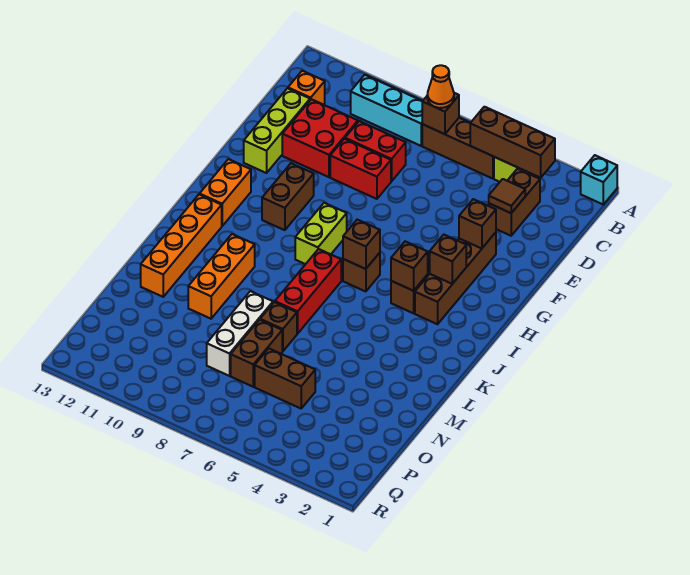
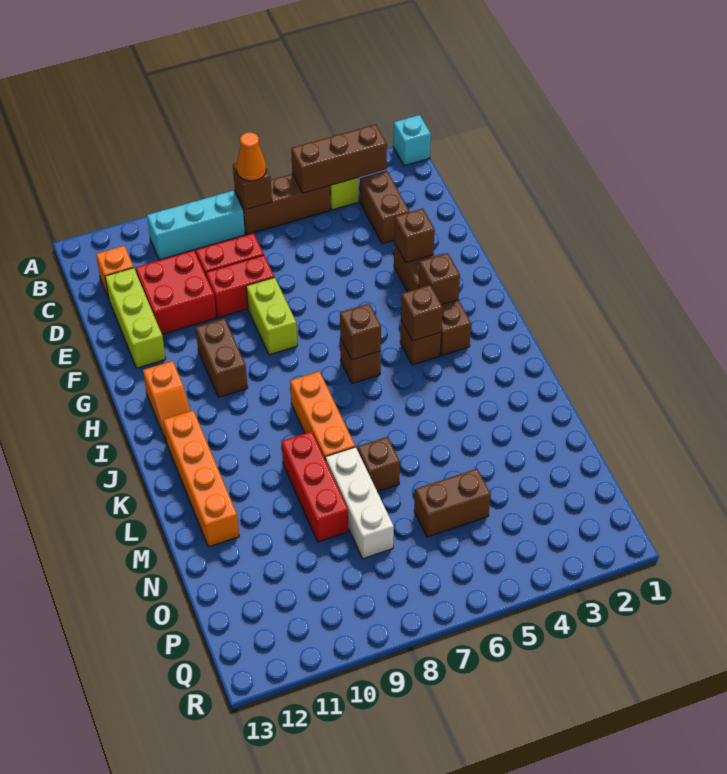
brown 1x1 tile [489,179,525,213] -> none
lime 1x2 brick [295,203,347,264] -> lime 1x2 brick moved to [246,277,297,355]
orange 1x2 brick [200,159,251,226] -> orange 1x2 slope [143,361,190,440]
red 1x3 brick [275,249,341,334] -> red 1x3 brick moved to [282,431,348,542]
orange 1x3 brick [188,234,255,319] -> orange 1x3 brick moved to [290,371,355,460]
brown 1x2 brick [231,320,282,387] -> none

